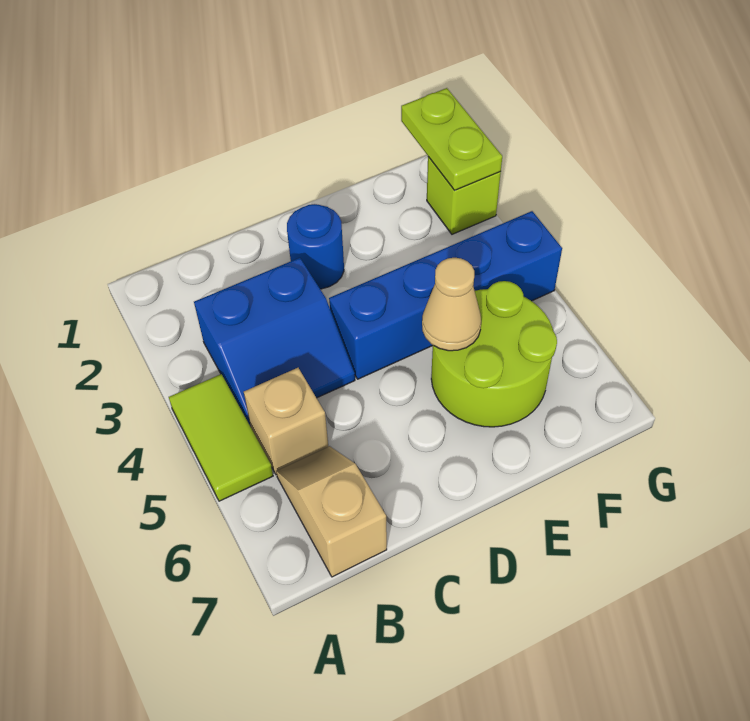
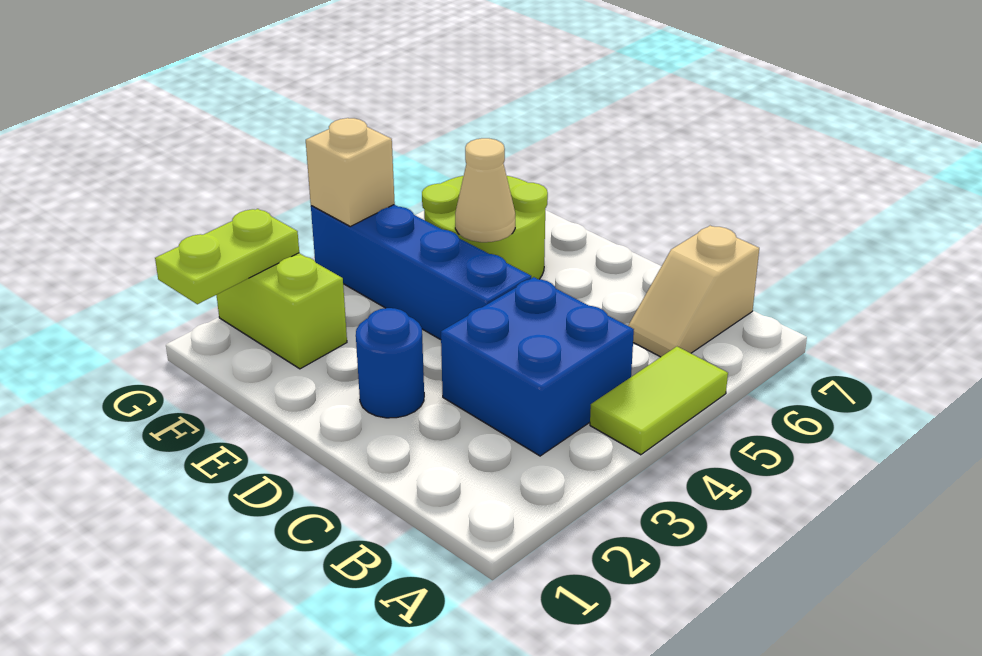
blue 2x2 slope [194,258,355,427] -> blue 2x2 brick [441,277,634,456]
tan 1x1 brick [244,368,328,475] -> tan 1x1 brick moved to [306,118,395,226]
lime 1x1 brick [427,157,501,234] -> lime 1x2 brick [217,253,347,369]

